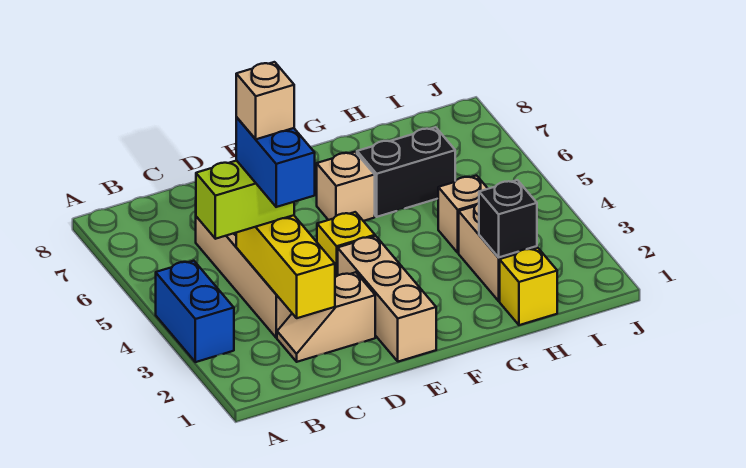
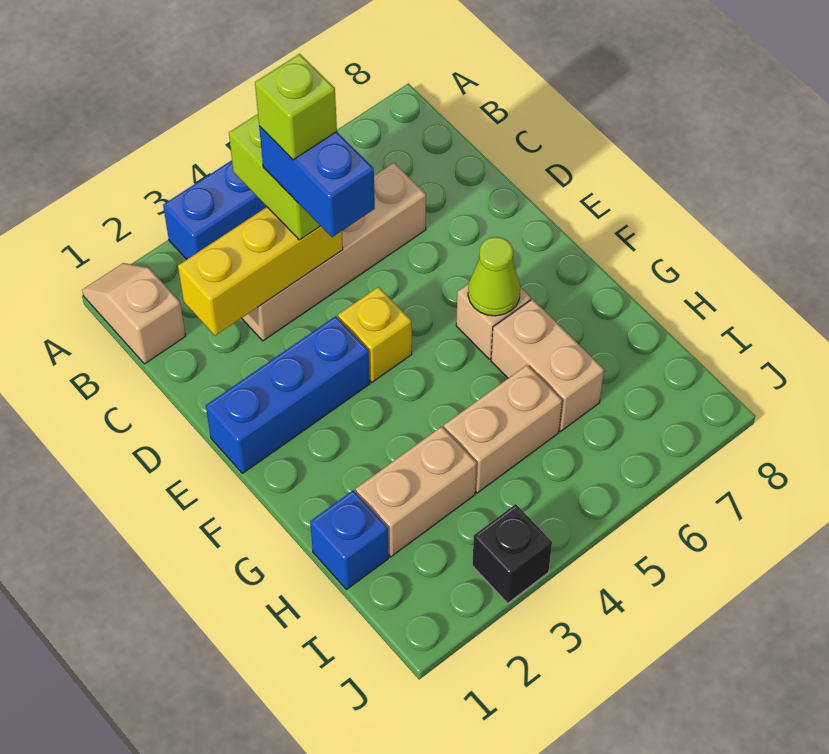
tan 1x2 slope [277,272,375,362] -> tan 1x2 slope moved to [82,263,186,364]
blue 1x2 brick [236,117,315,207] -> blue 1x2 brick turned to [259,126,375,237]
tan 1x1 brick [236,62,294,139] -> lime 1x1 brick [255,54,337,160]
tan 1x3 brick [338,236,436,362] -> blue 1x3 brick [206,316,370,473]
none -> lime 1x1 cone [468,237,520,316]
black 1x2 brick [357,127,455,217] -> tan 1x2 brick [491,299,604,431]
yellow 1x1 brick [500,248,557,325] -> blue 1x1 brick [310,490,389,590]
black 1x1 brick [479,180,537,258] -> black 1x1 brick moved to [472,504,552,603]
tan 1x1 brick [438,176,488,253] -> tan 1x2 brick [444,365,562,493]

